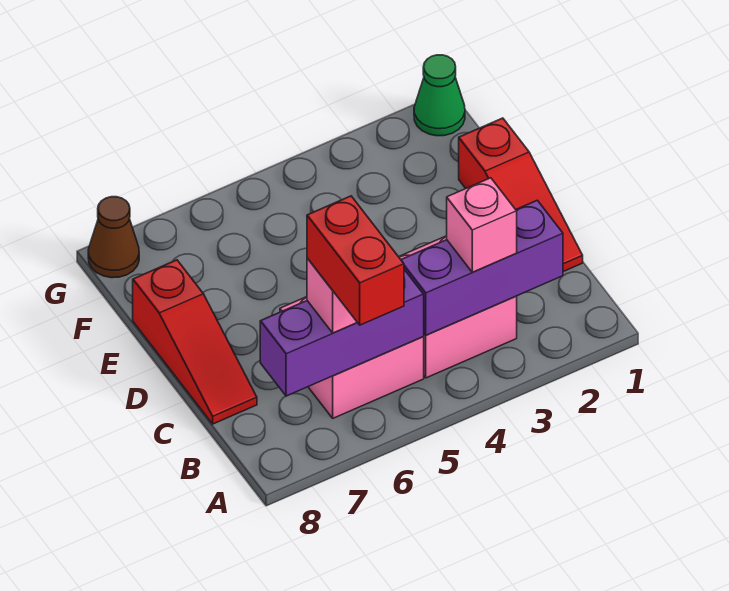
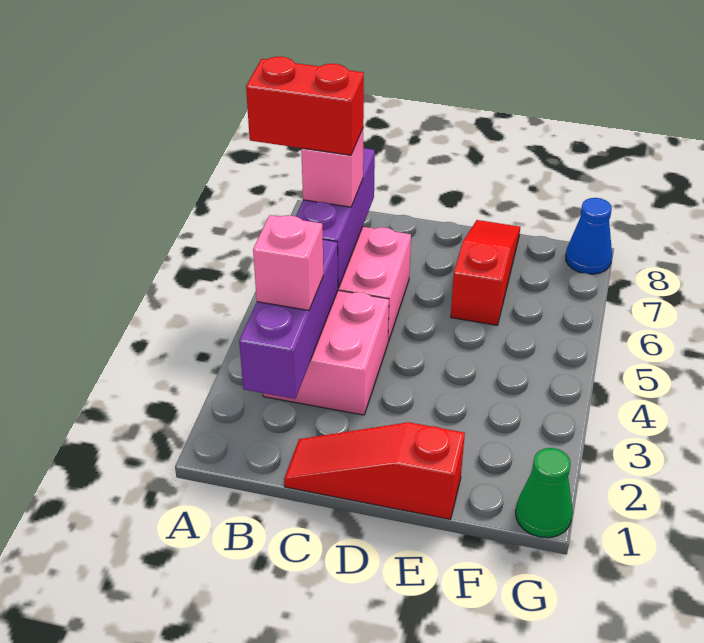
red 1x3 slope [133,260,257,424] -> red 1x3 slope turned to [451,220,520,325]
brown 1x1 cone [88,197,139,278] -> blue 1x1 cone [566,198,612,274]

